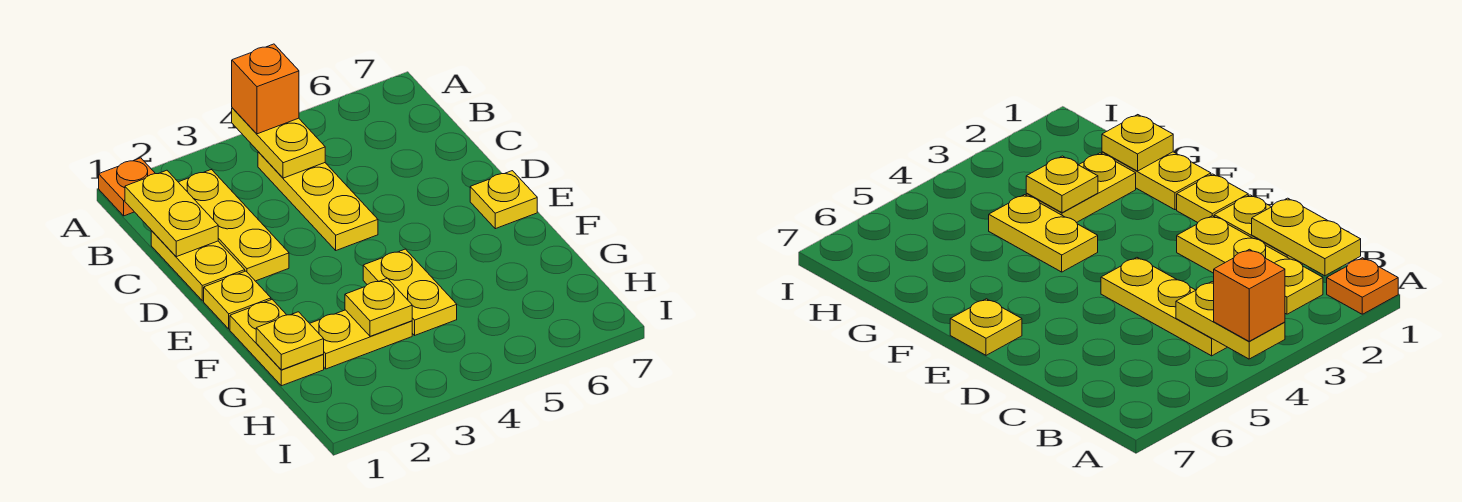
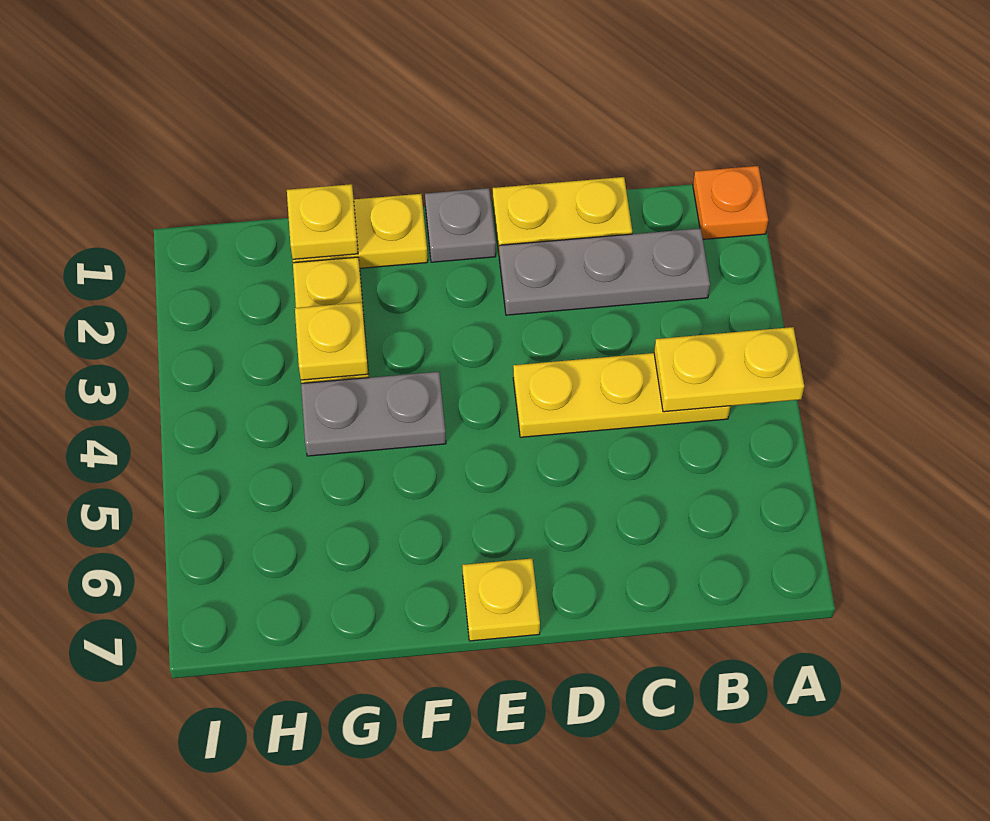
orange 1x1 brick [232,44,299,134] -> none
yellow 1x2 plate [125,170,218,257] -> none
yellow 1x3 plate [179,170,289,281] -> grey 1x3 plate [499,228,710,315]
yellow 1x1 plate [204,271,271,329] -> grey 1x1 plate [425,188,496,262]
yellow 1x2 plate [363,249,457,335] -> grey 1x2 plate [301,372,446,456]

